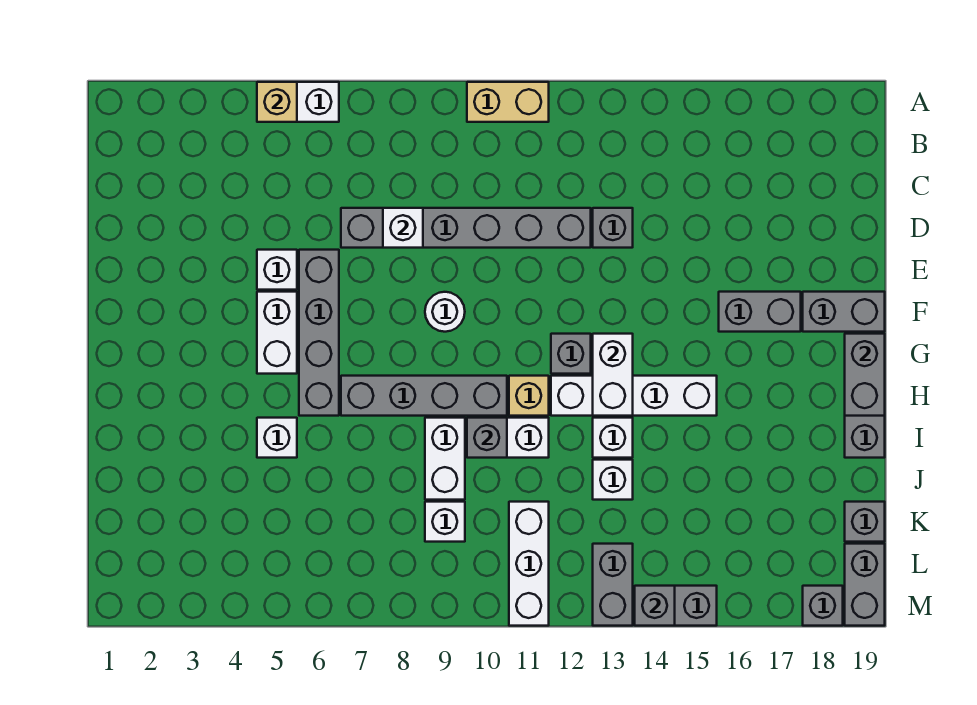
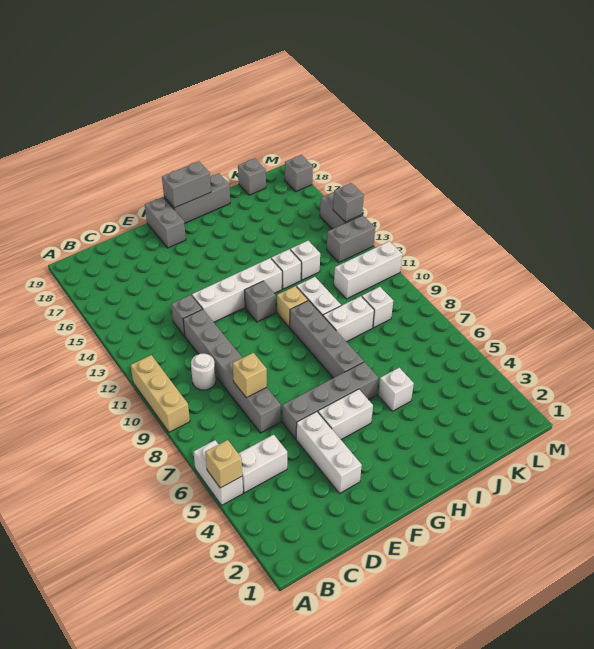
tan 1x2 brick [467,82,549,122] -> tan 1x3 brick [130,355,190,432]
white 1x1 brick [383,208,423,248] -> tan 1x1 brick [233,353,267,398]
white 1x1 brick [257,250,297,290] -> white 1x3 brick [296,412,362,493]
white 1x1 round brick [425,292,465,332] -> white 1x1 round brick moved to [191,354,216,390]
grey 1x2 brick [719,292,801,332] -> none
white 1x2 brick [593,334,633,416] -> white 1x2 brick moved to [238,435,287,493]
white 1x4 brick [551,376,717,416] -> white 1x4 brick turned to [192,258,282,322]
grey 1x1 brick [467,418,507,458] -> none
grey 1x2 brick [845,544,885,626] -> none

